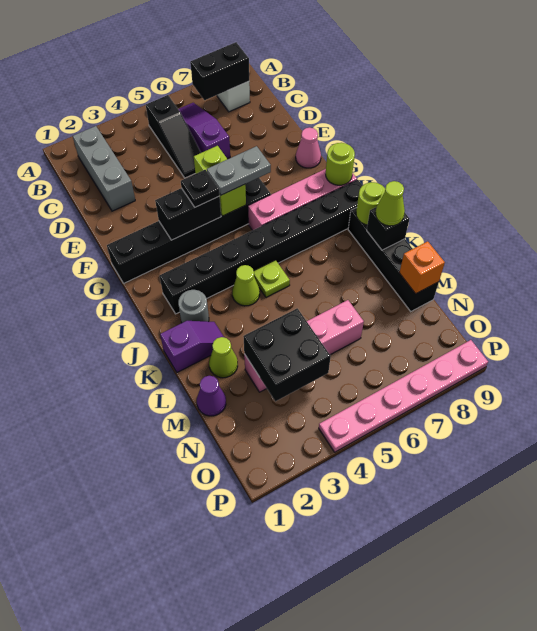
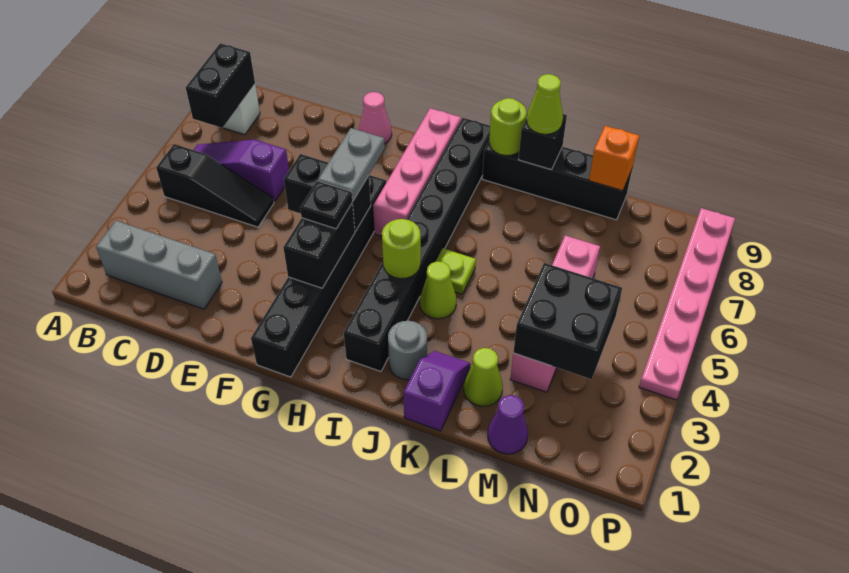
lime 1x2 brick [194,146,246,216] -> black 1x2 brick [284,154,371,231]
lime 1x1 round brick [326,143,355,185] -> lime 1x1 round brick moved to [382,219,421,279]

